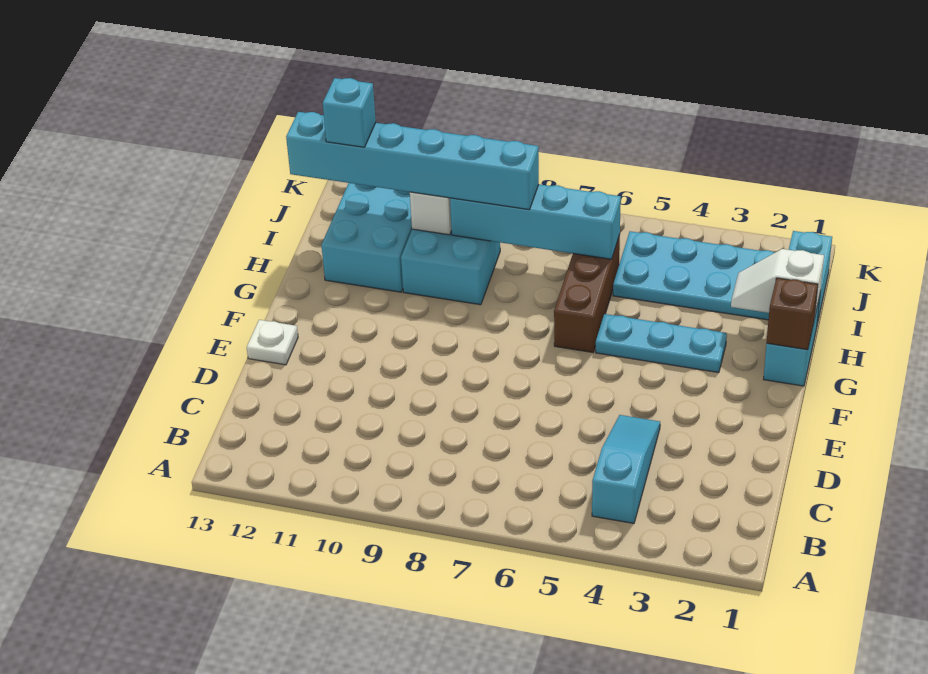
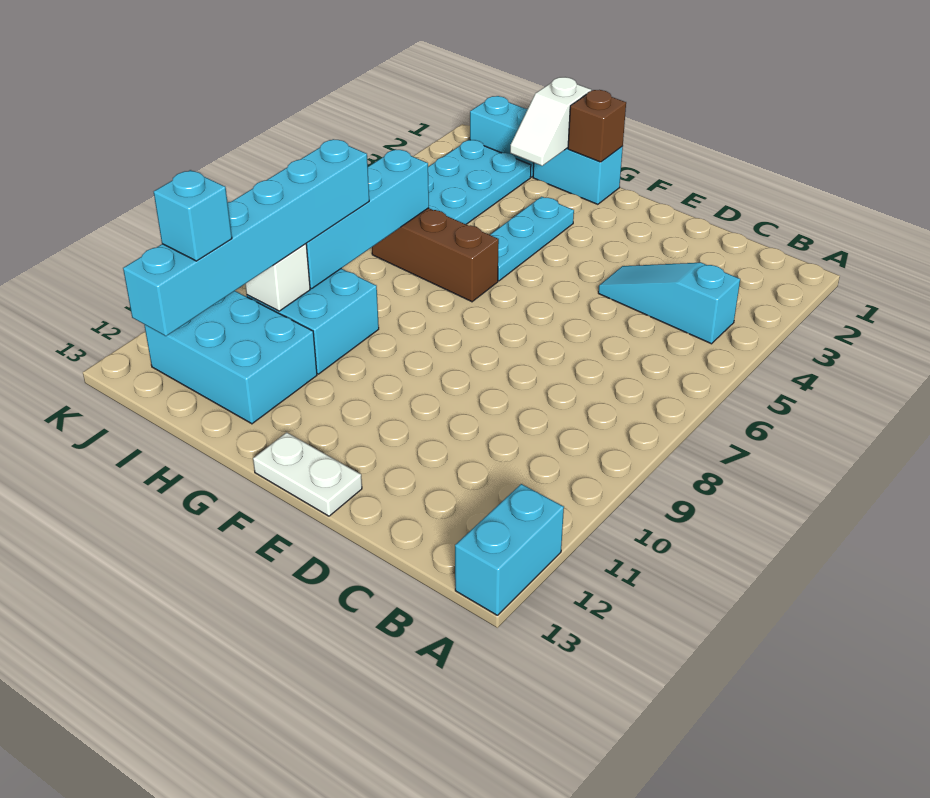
none -> cyan 1x2 brick [455,484,564,615]
white 1x1 plate [247,320,298,365] -> white 1x2 plate [253,432,362,516]

